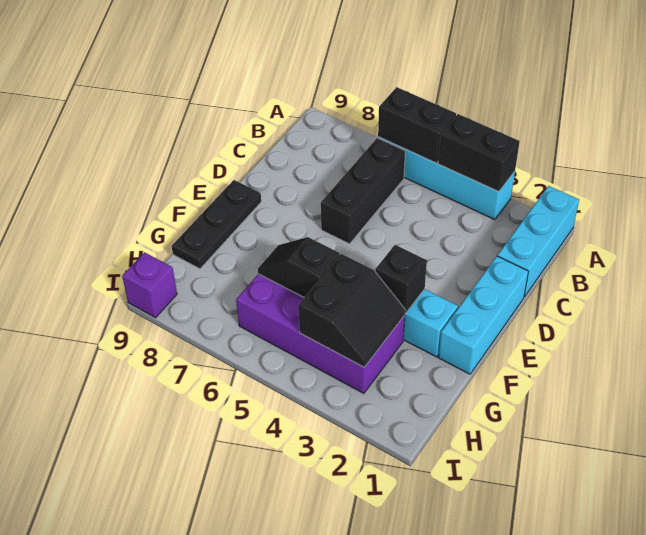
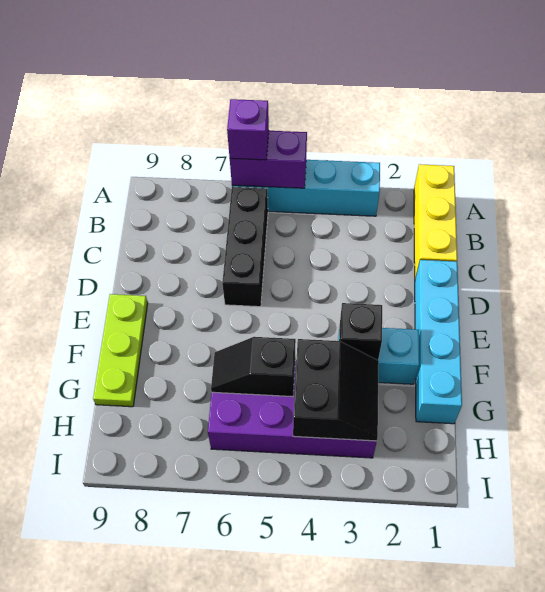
cyan 1x3 brick [498,186,579,297] -> yellow 1x3 brick [414,164,457,279]
black 1x2 brick [438,114,520,192] -> none
black 1x2 brick [378,87,456,163] -> purple 1x2 brick [230,131,307,188]
cyan 1x3 brick [438,256,528,374] -> cyan 1x4 brick [415,260,462,424]
black 1x3 plate [172,180,261,269] -> lime 1x3 plate [93,294,148,407]
purple 1x1 brick [122,252,177,318] -> purple 1x1 brick moved to [227,99,269,160]

